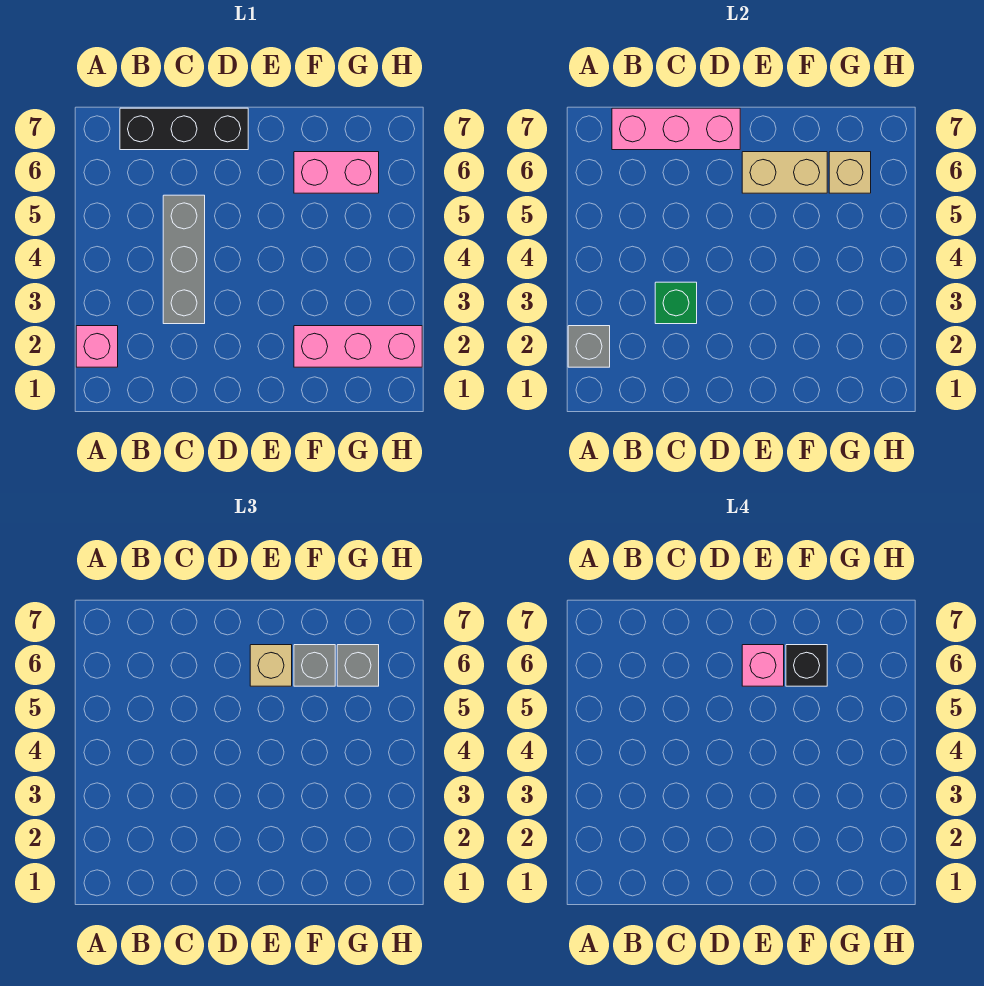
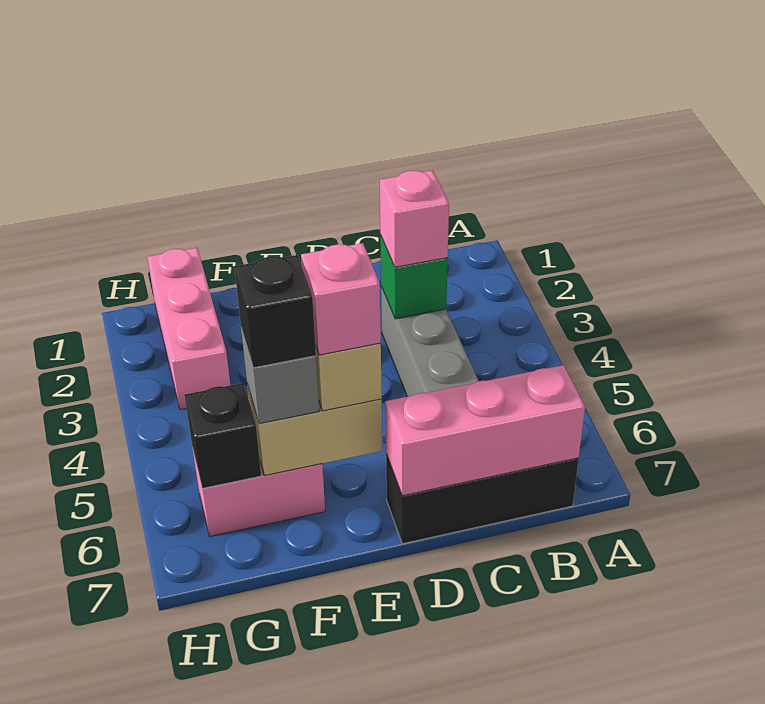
pink 1x1 brick [76,326,118,367] -> pink 1x1 brick moved to [380,170,449,267]
grey 1x1 brick [568,326,610,367] -> none
pink 1x3 brick [294,326,422,367] -> pink 1x3 brick turned to [147,248,230,410]
tan 1x1 brick [829,152,871,193] -> black 1x1 brick [185,383,261,488]
grey 1x1 brick [337,645,379,686] -> none

